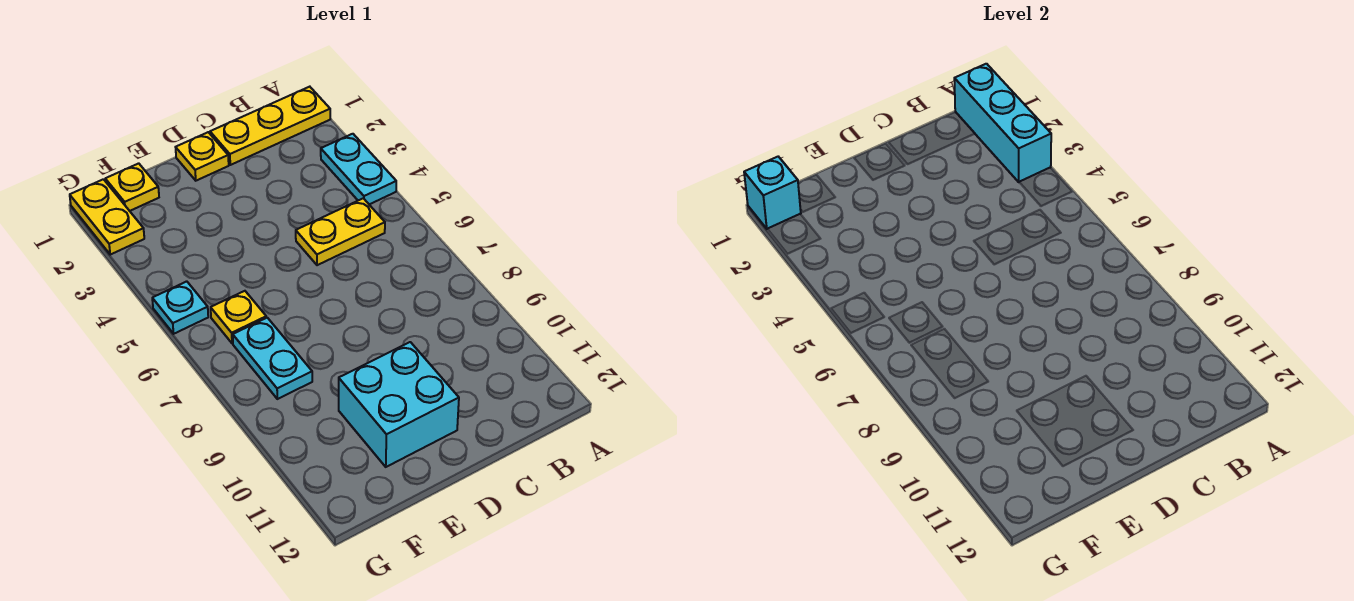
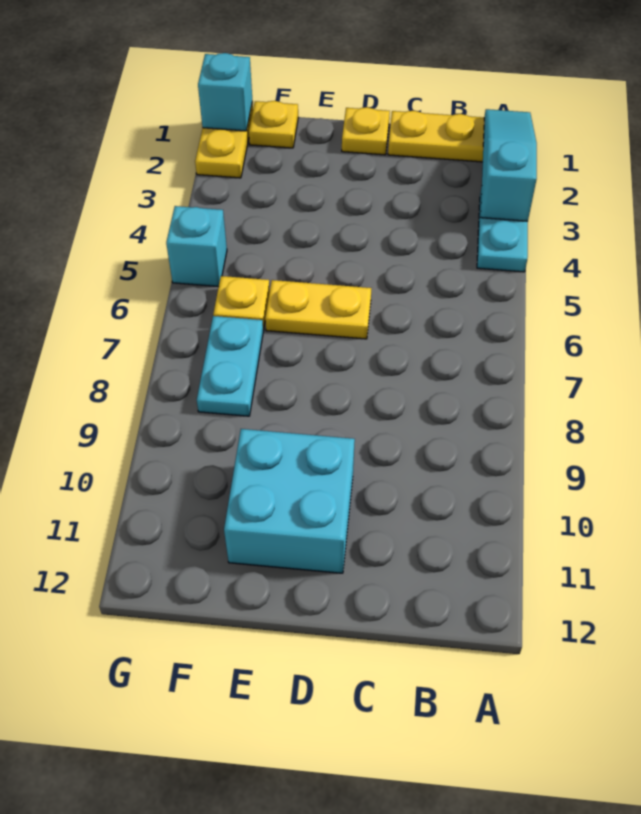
cyan 1x3 brick [954,64,1051,182] -> cyan 1x3 slope [481,109,537,221]
yellow 1x2 plate [296,198,385,265] -> yellow 1x2 plate moved to [265,280,372,339]
cyan 1x1 plate [152,281,208,334] -> cyan 1x1 brick [166,206,227,287]

